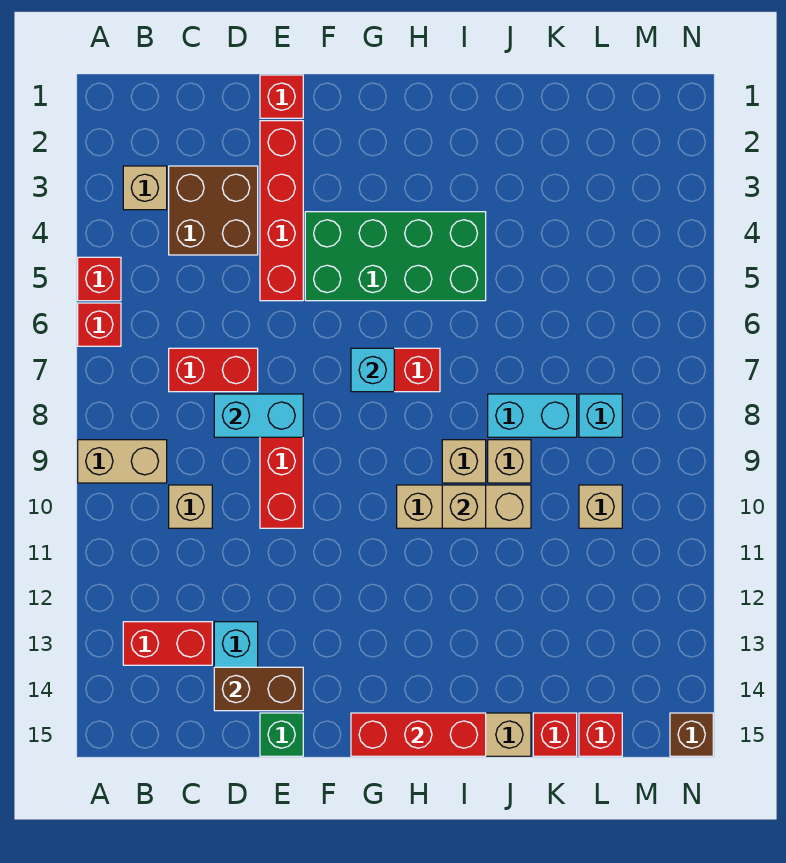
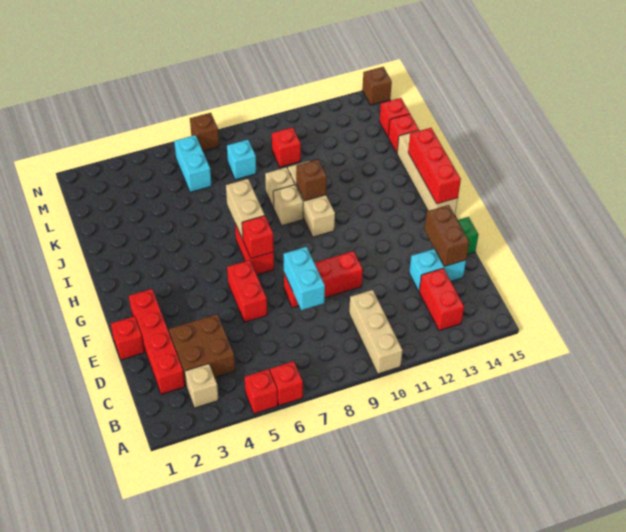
tan 1x2 brick [78,440,167,483] -> tan 1x2 brick moved to [226,179,265,239]
red 1x2 brick [169,348,258,392] -> red 1x2 brick moved to [227,260,267,322]
tan 1x1 brick [169,485,212,528] -> tan 1x3 brick [349,290,403,374]
red 1x4 brick [260,121,303,301] -> red 1x4 brick turned to [129,289,185,394]
green 2x4 brick [305,212,486,301] -> none
cyan 1x1 brick [351,348,394,392] -> red 1x1 brick [242,216,274,258]
tan 1x1 brick [442,485,486,528] -> brown 1x1 brick [296,159,327,201]
cyan 1x2 brick [488,394,577,437] -> cyan 1x2 brick moved to [174,135,212,192]
tan 1x1 brick [579,485,622,528] -> red 1x1 brick [272,127,301,167]
none -> brown 1x1 brick [190,113,219,151]

